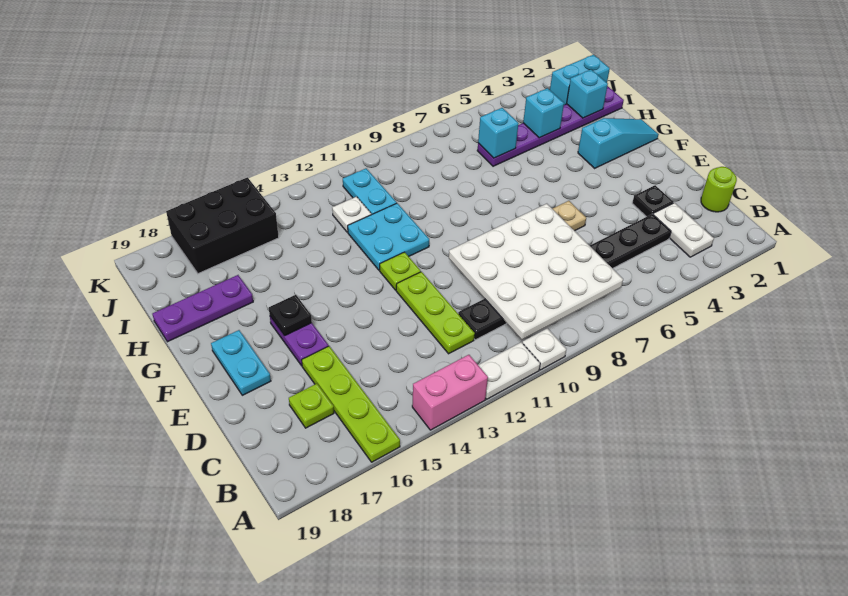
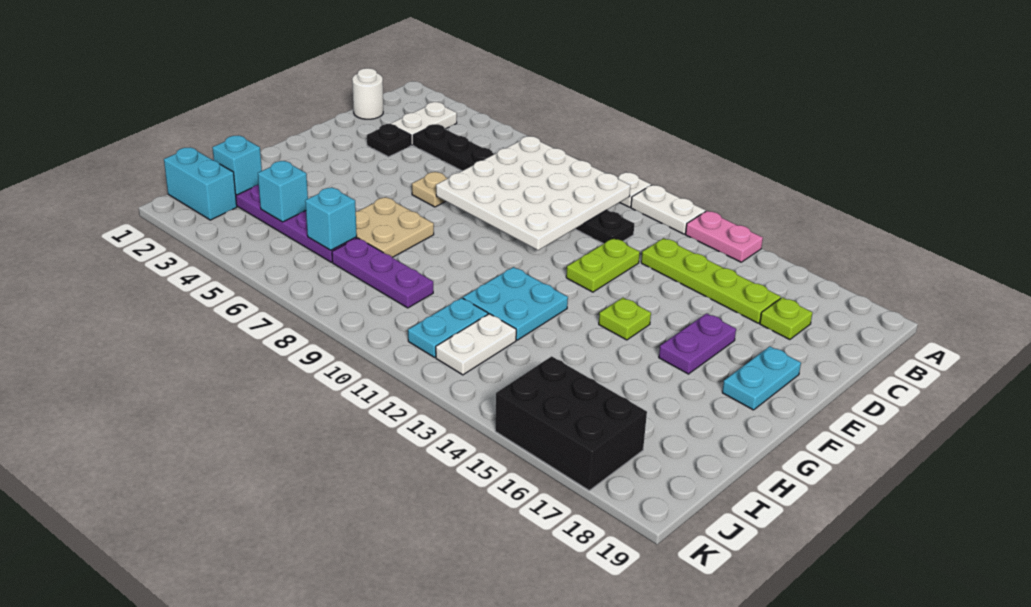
pink 1x2 brick [412,355,488,430] -> pink 1x2 plate [686,211,763,262]
lime 1x4 plate [302,346,400,462] -> lime 1x4 plate turned to [641,238,781,323]
lime 1x1 round brick [701,167,737,212] -> white 1x1 round brick [352,68,383,119]
lime 1x3 plate [396,272,475,354] -> lime 1x2 plate [566,238,640,292]
lime 1x1 plate [380,252,421,290] -> lime 1x1 plate moved to [599,298,651,340]
black 1x1 plate [269,295,312,336] -> none
cyan 1x3 slope [578,118,659,168] -> none
none -> tan 2x2 plate [356,197,434,257]
purple 1x3 plate [152,275,253,342] -> purple 1x3 plate moved to [332,238,433,308]
white 1x1 plate [332,197,371,232] -> white 1x2 plate [436,314,516,375]

